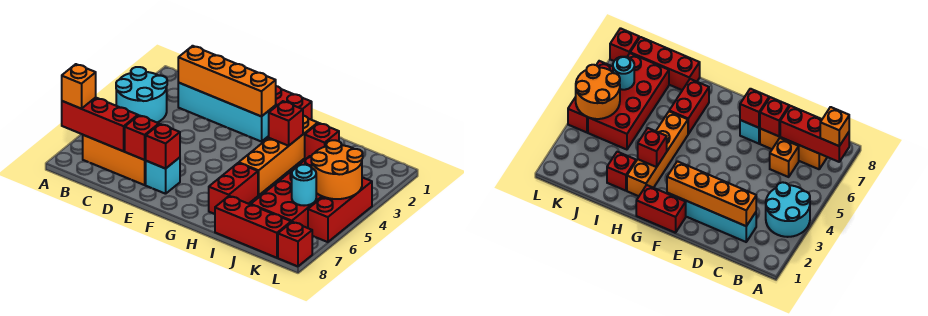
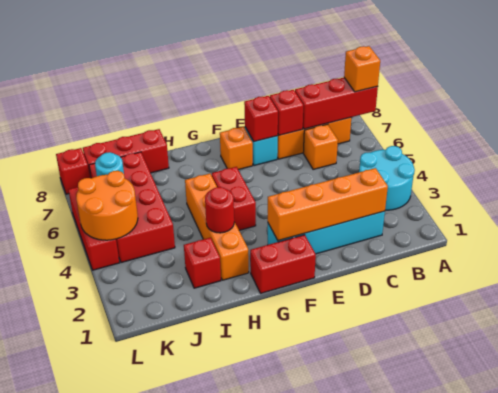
none -> orange 1x1 brick [220,127,253,170]
red 1x1 brick [269,101,303,146] -> red 1x1 round brick [205,187,234,233]
red 1x2 brick [209,163,258,214] -> red 1x2 brick moved to [212,167,256,230]

